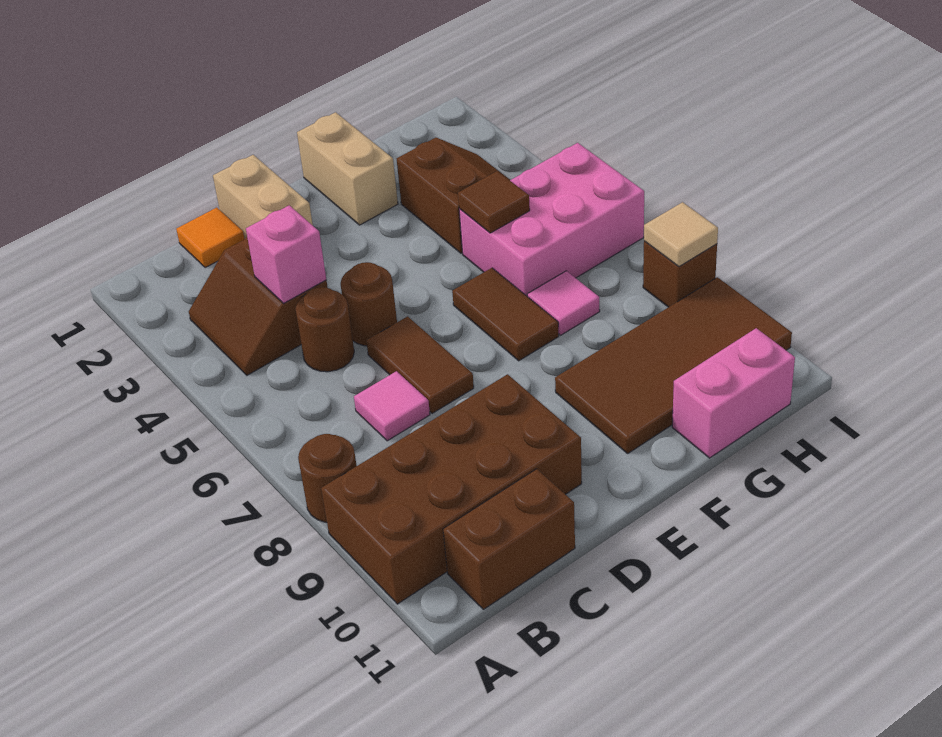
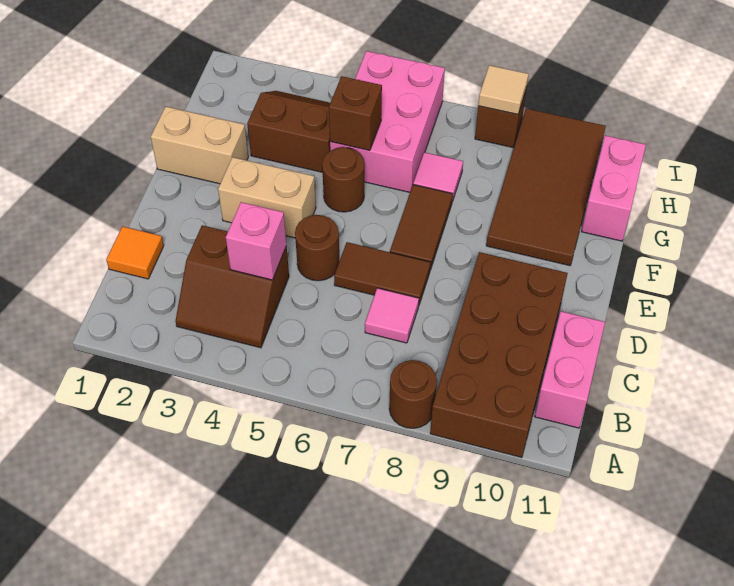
brown 1x2 brick [443,469,575,609] -> pink 1x2 brick [535,311,605,428]
brown 1x1 round brick [295,287,354,372] -> brown 1x1 round brick moved to [322,147,364,212]
tan 1x2 brick [213,155,313,239] -> tan 1x2 brick moved to [218,157,316,238]
brown 1x2 tile [452,268,559,361] -> brown 1x2 tile turned to [390,185,453,270]
brown 1x1 tile [458,171,530,233] -> brown 1x1 brick [329,76,382,151]

